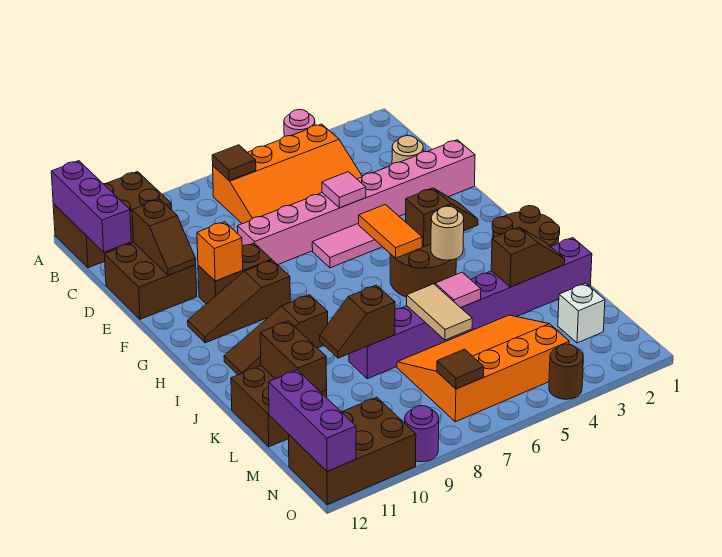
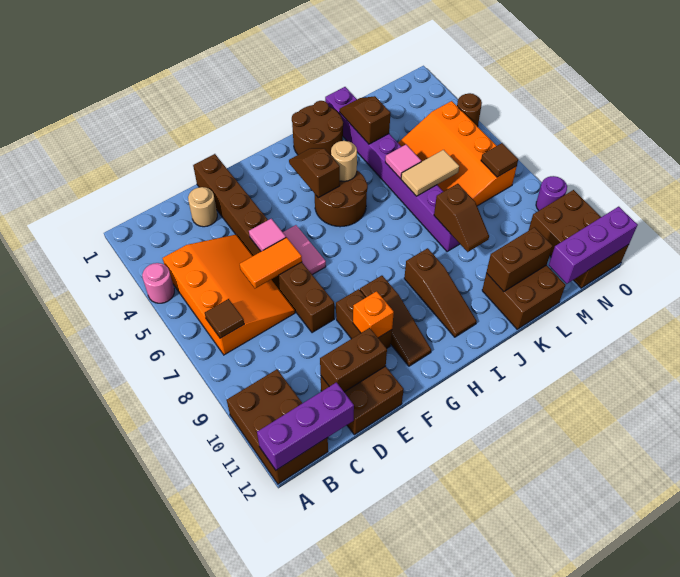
brown 1x2 slope [132,199,196,275] -> brown 1x2 brick [320,328,387,392]
pink 1x8 brick [238,140,475,265] -> brown 1x8 brick [193,154,334,333]
orange 1x2 tile [359,204,422,258] -> orange 1x2 tile moved to [240,238,302,288]
white 1x1 brick [558,283,605,343] -> none

